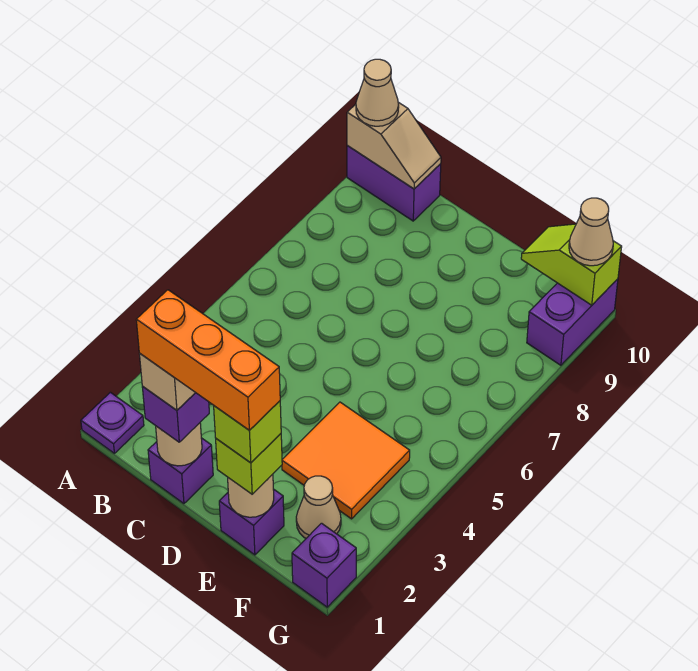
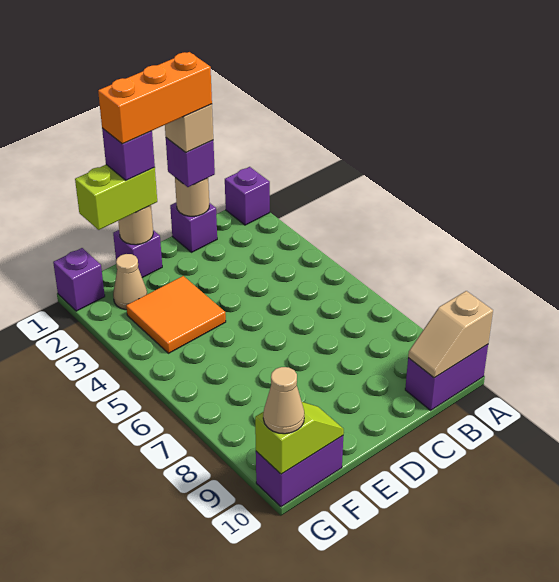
purple 1x1 plate [81,392,144,453] -> purple 1x1 brick [225,167,270,225]
tan 1x1 cone [356,59,399,126] -> none
lime 1x1 brick [216,434,282,494] -> lime 1x2 brick [75,165,157,230]
lime 1x1 brick [214,401,281,463] -> purple 1x1 brick [102,128,155,180]
purple 1x2 brick [527,279,618,365] -> purple 1x2 brick turned to [256,436,343,507]

